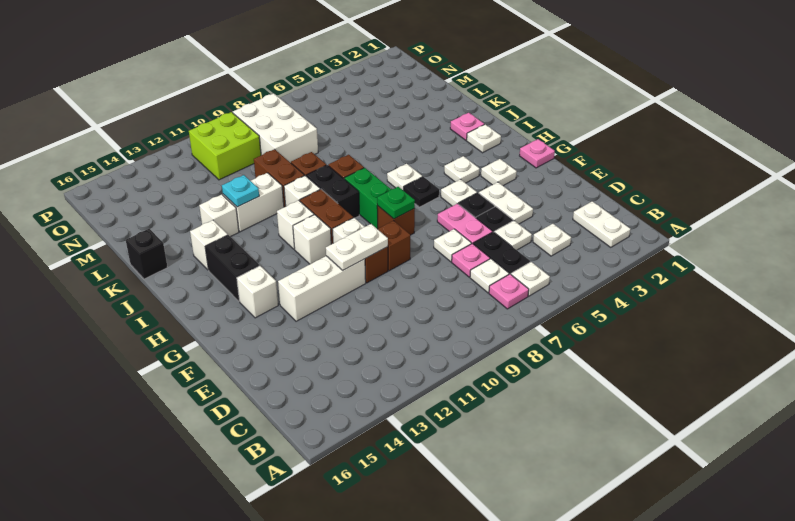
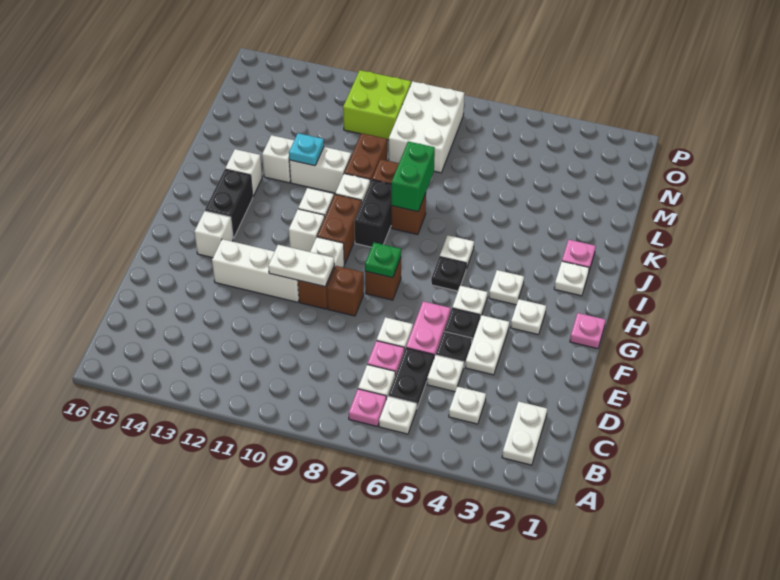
green 1x2 brick [344,168,391,229] -> green 1x2 brick moved to [391,141,435,212]
black 1x1 brick [126,229,168,279] -> none

